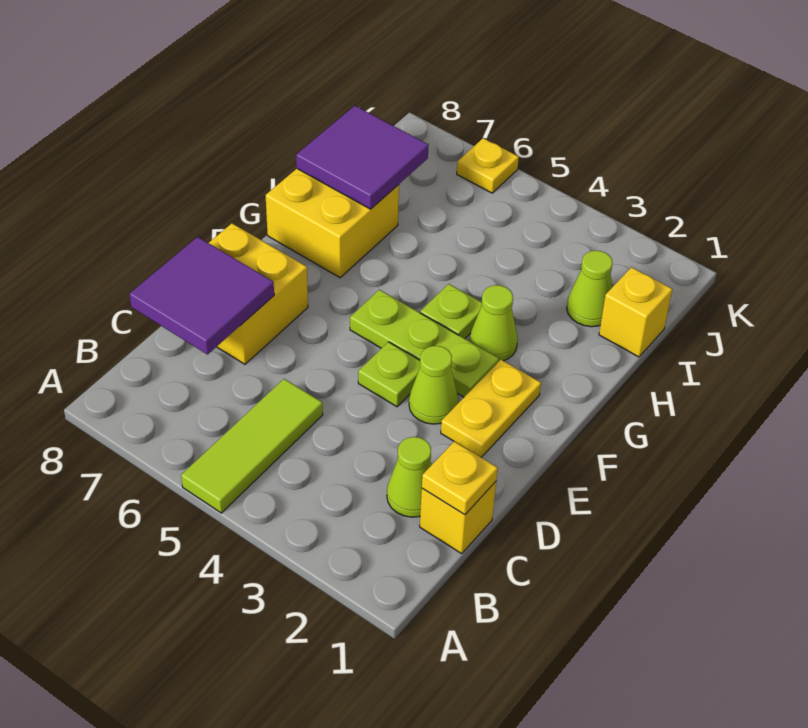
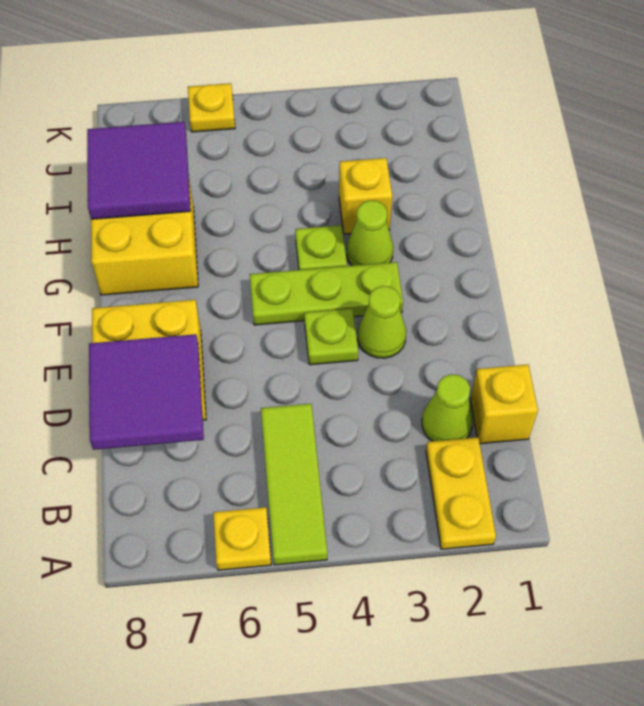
yellow 1x1 plate [422,441,498,515] -> yellow 1x1 plate moved to [213,507,271,570]
yellow 1x2 plate [441,360,541,457] -> yellow 1x2 plate moved to [426,437,496,549]
yellow 1x1 brick [599,267,672,357] -> yellow 1x1 brick moved to [339,158,392,234]
lime 1x1 cone [567,251,613,327] -> none

